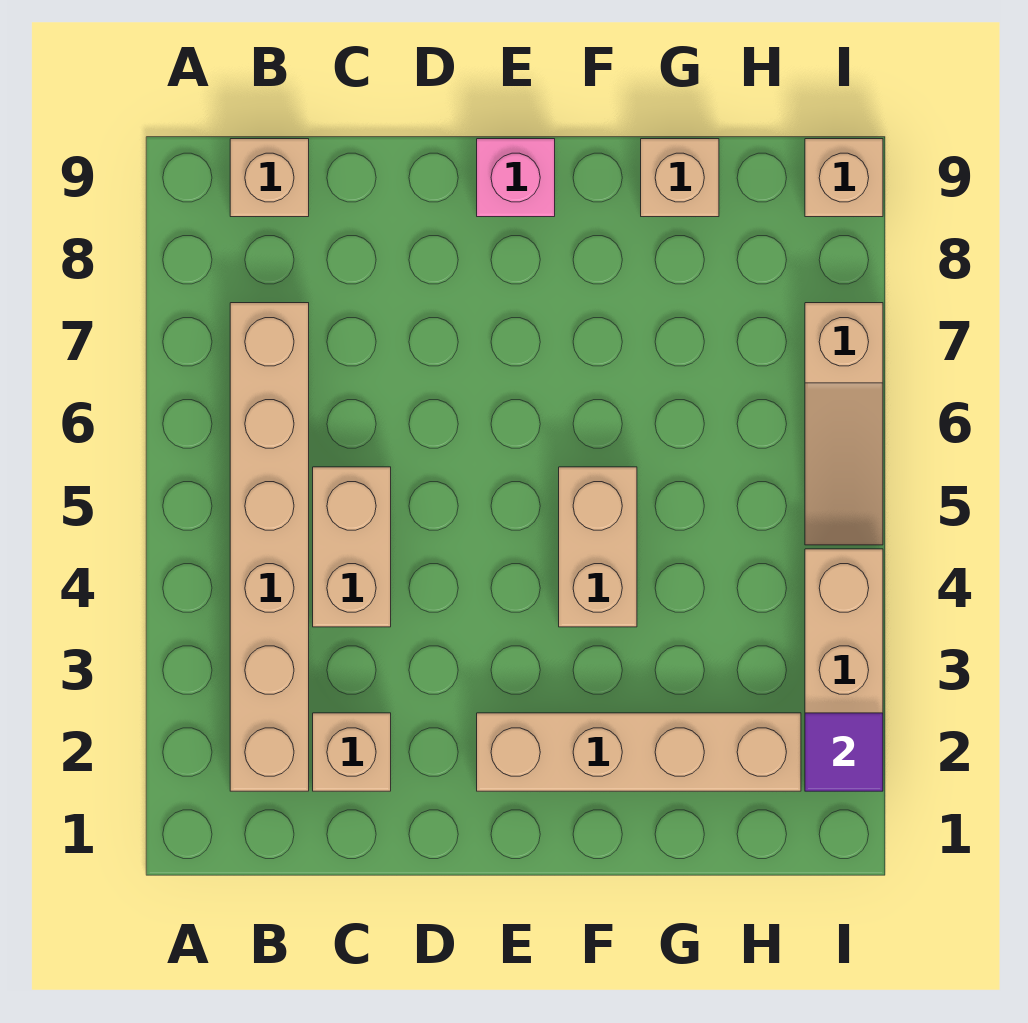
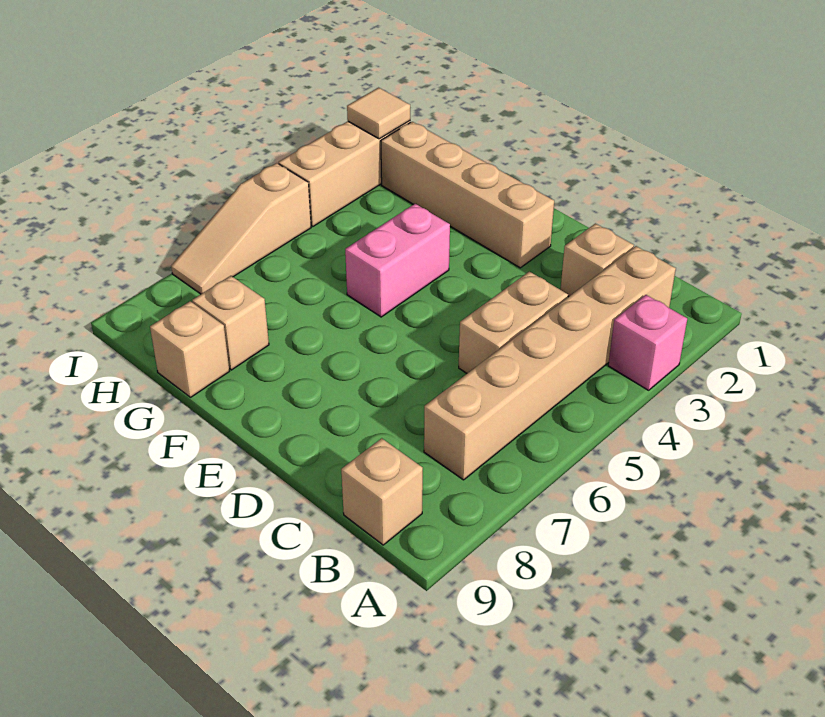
pink 1x1 brick [477,139,555,217] -> pink 1x1 brick moved to [608,295,687,390]
tan 1x2 brick [559,467,637,627] -> pink 1x2 brick [345,204,450,317]
purple 1x1 tile [805,713,883,791] -> tan 1x1 tile [347,88,410,139]
tan 1x3 slope [805,303,883,545] -> tan 1x3 slope turned to [171,163,311,294]
tan 1x1 brick [805,139,883,217] -> tan 1x1 brick moved to [192,276,269,370]

